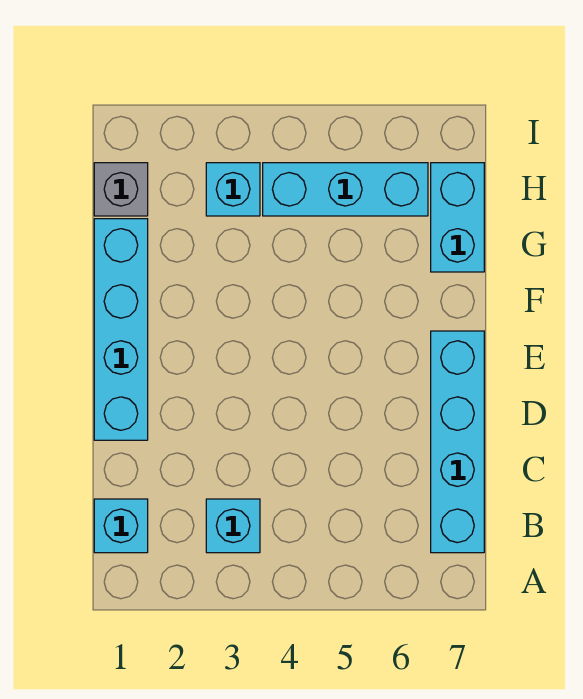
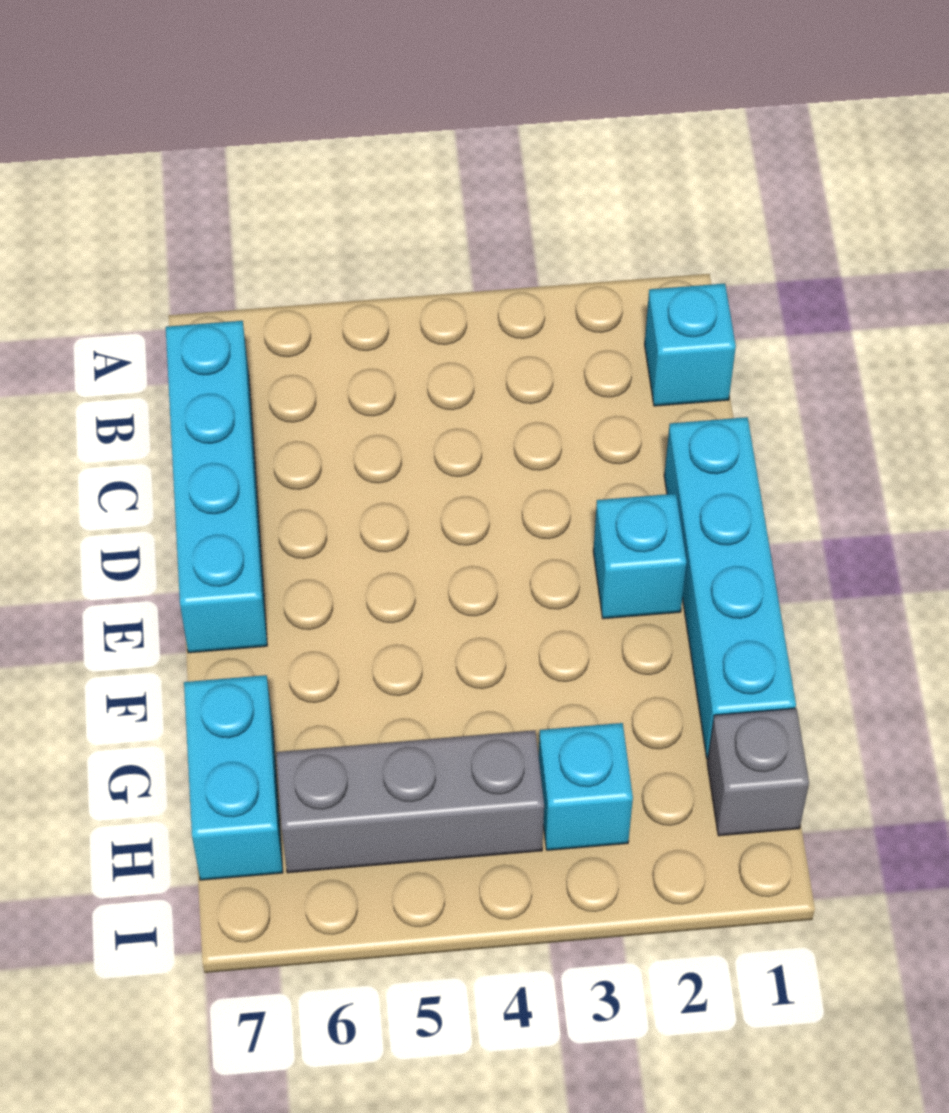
cyan 1x1 brick [206,499,260,553] -> cyan 1x1 brick moved to [593,494,687,619]
cyan 1x3 brick [263,163,428,216] -> grey 1x3 brick [276,730,544,873]

